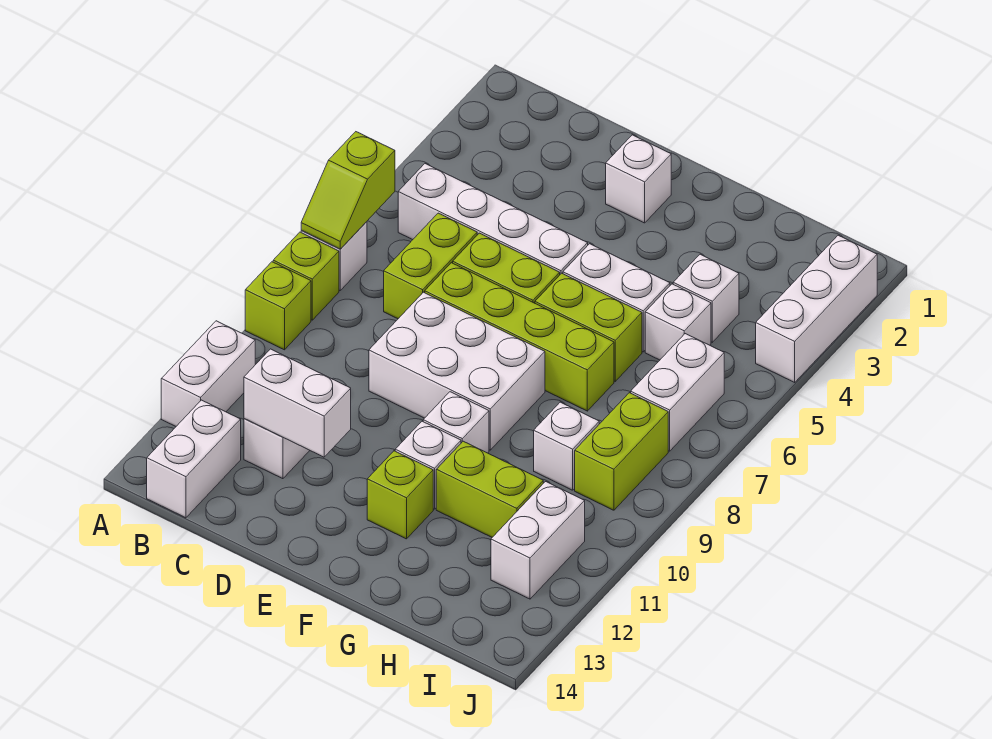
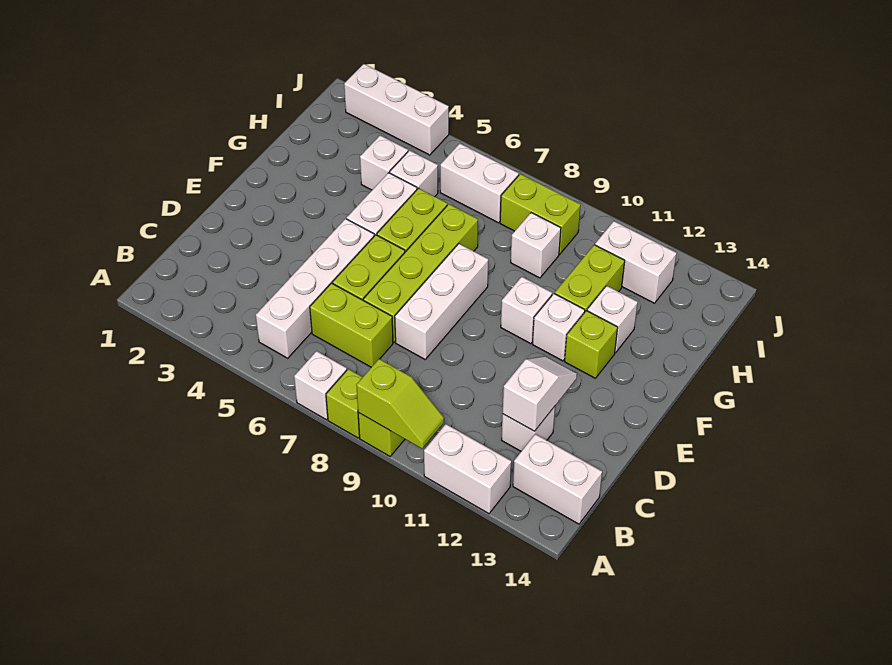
lime 1x2 slope [301,132,395,249] -> lime 1x2 slope moved to [356,359,444,449]
white 1x2 brick [244,349,351,457] -> white 1x2 slope [503,356,577,431]
white 2x3 brick [369,292,545,450] -> white 1x3 brick [395,244,488,359]
white 1x1 brick [606,135,671,223] -> white 1x1 brick moved to [587,286,638,353]

